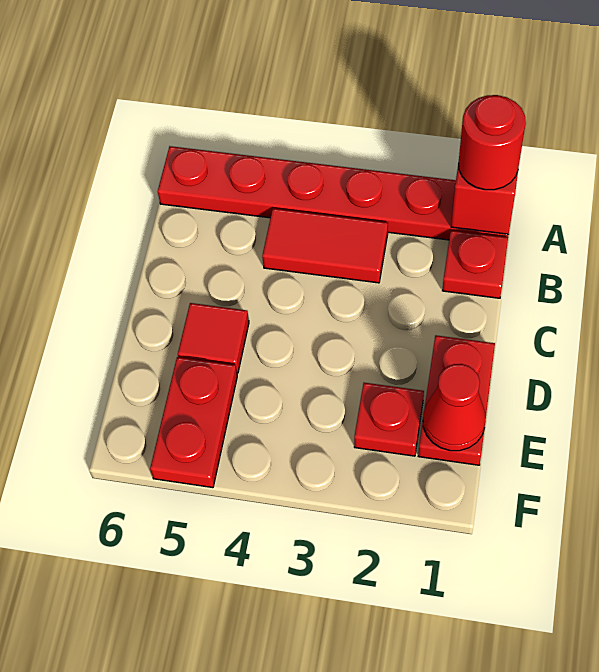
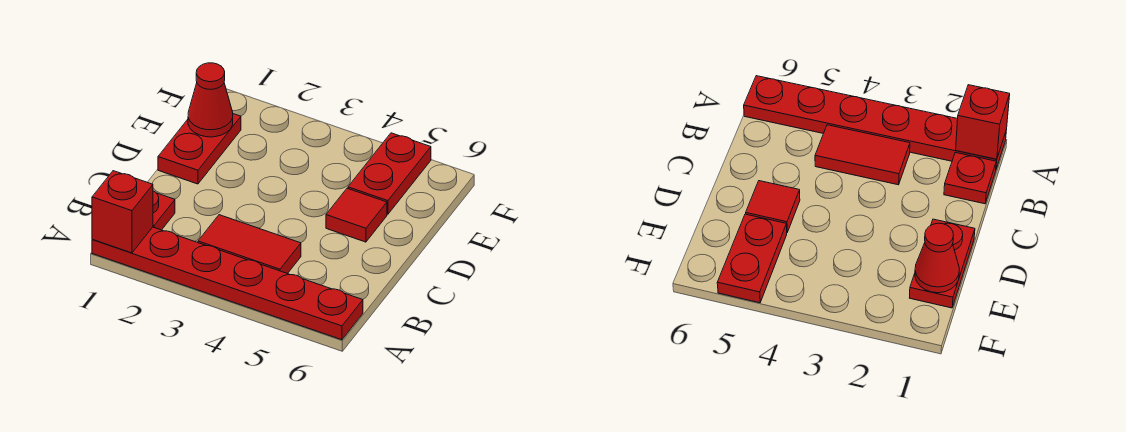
red 1x1 round brick [459,95,526,190] -> none
red 1x1 plate [354,383,424,456] -> none

